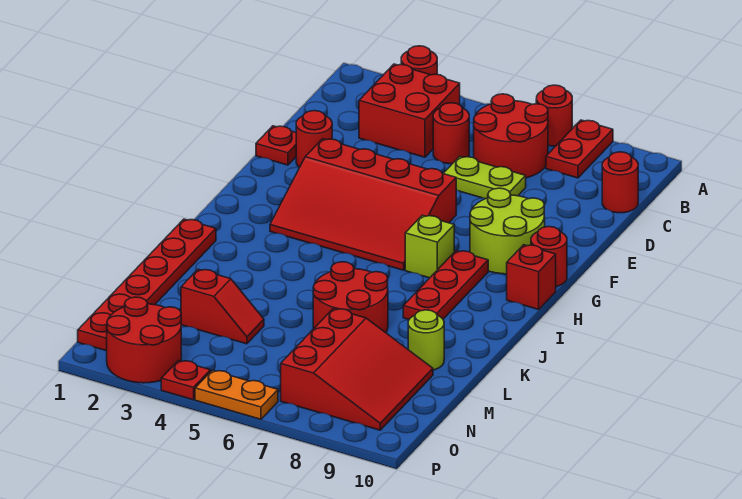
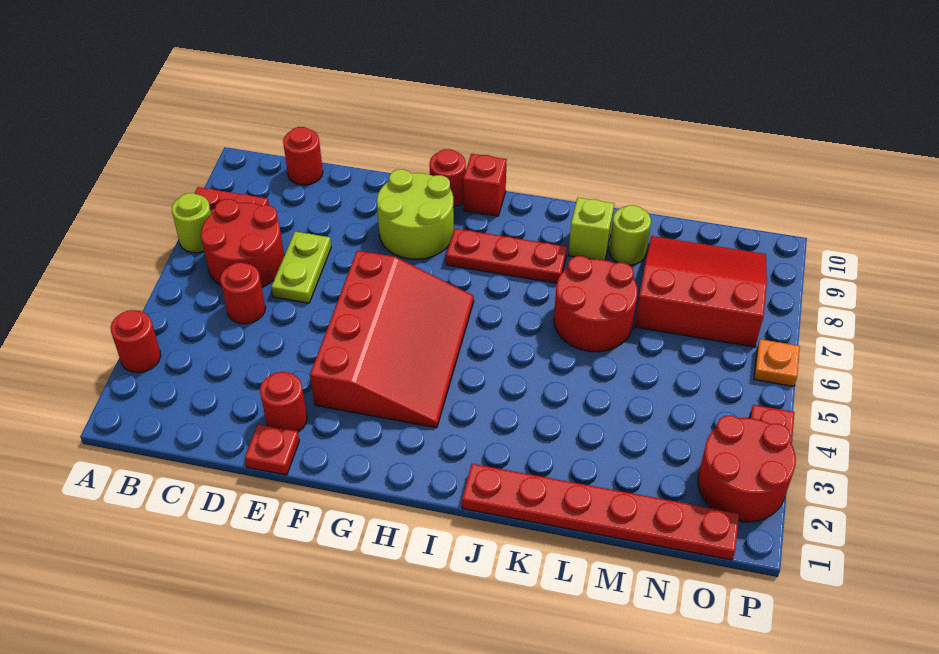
red 1x1 round brick [536,85,572,146] -> lime 1x1 round brick [172,193,211,253]
red 2x2 brick [359,64,460,157] -> none
lime 1x1 brick [405,215,454,278] -> lime 1x1 brick moved to [568,198,614,260]
red 1x2 slope [181,269,264,344] -> none
orange 1x2 plate [195,370,278,419] -> orange 1x1 plate [754,339,800,386]

